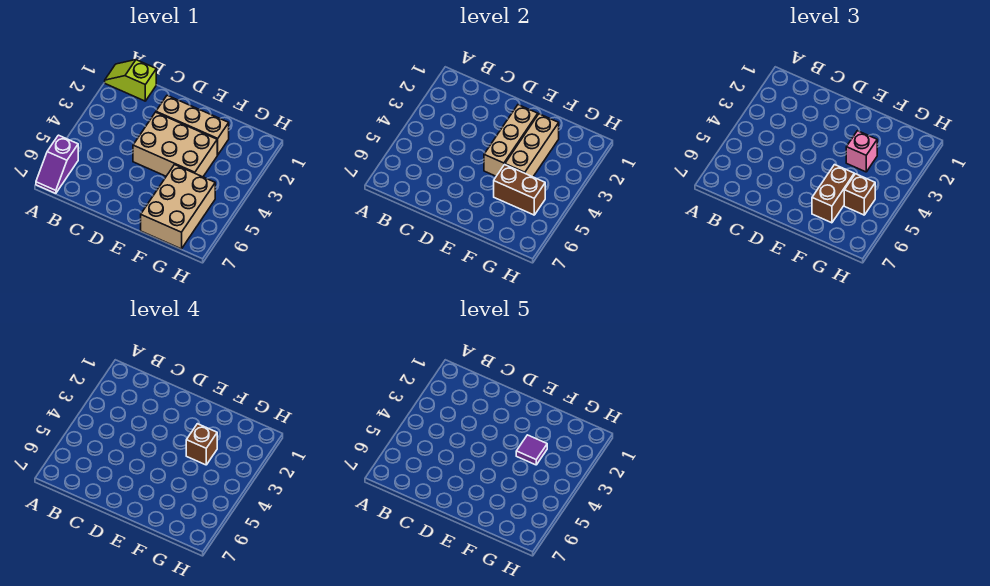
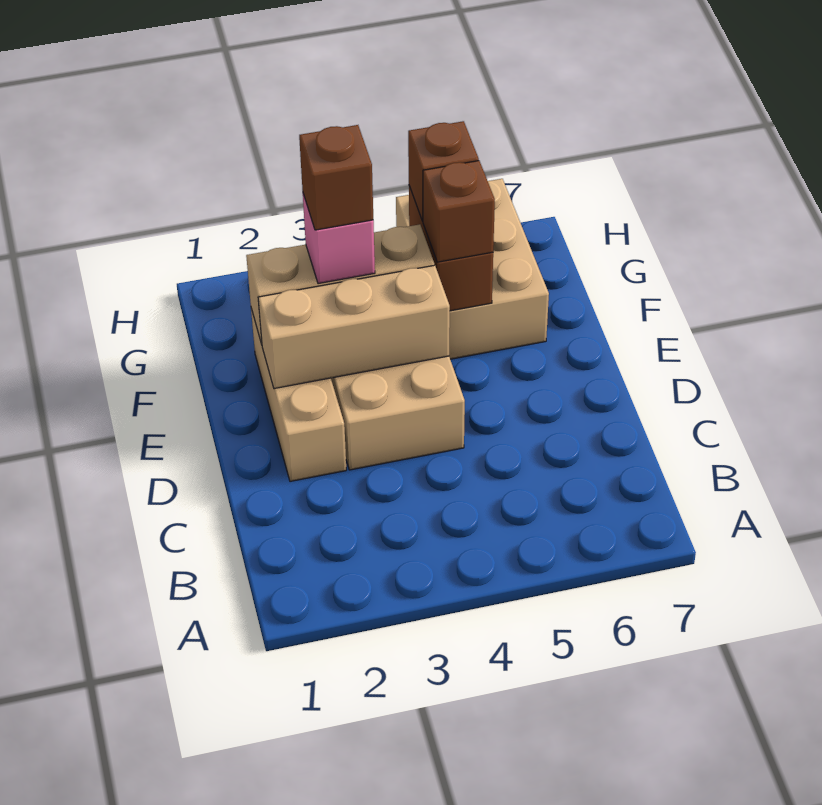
lime 1x2 slope [105,60,156,101] -> none
purple 1x2 slope [36,135,78,193] -> none
purple 1x1 tile [516,435,547,465] -> none
tan 2x3 brick [141,165,215,249] -> tan 2x3 brick turned to [396,179,549,359]
brown 1x2 brick [812,165,854,223] -> brown 1x1 brick [423,161,495,262]

